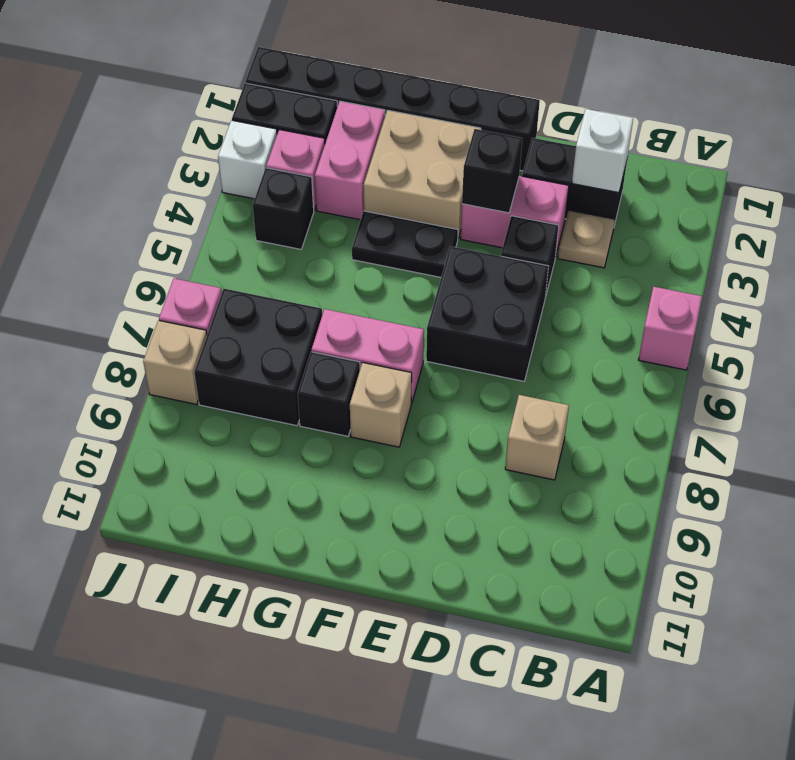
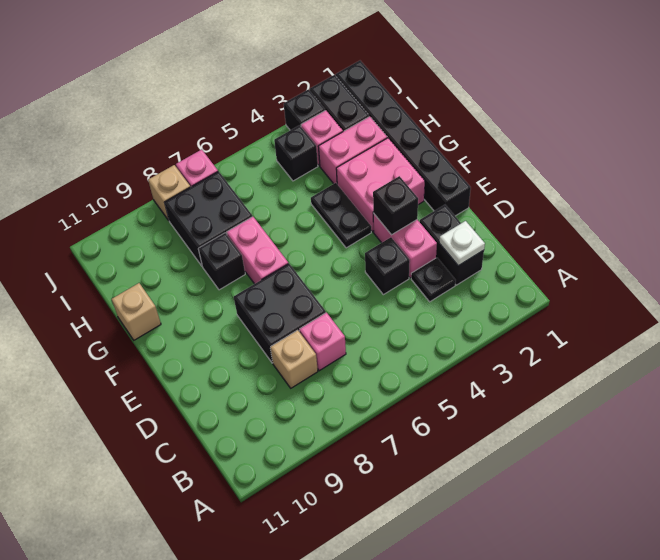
pink 1x1 brick [639,287,702,370] -> pink 1x1 brick moved to [299,312,346,371]
white 1x1 brick [572,109,633,193] -> white 1x1 plate [439,221,485,266]
tan 1x1 plate [558,210,615,268] -> black 1x1 plate [411,258,456,302]
black 2x2 brick [426,246,549,381] -> black 2x2 brick moved to [234,264,326,363]
tan 2x2 brick [364,110,481,238] -> pink 2x2 brick [336,138,425,232]
tan 1x1 brick [350,363,412,447] -> tan 1x1 brick moved to [112,283,161,340]
white 1x1 brick [218,120,277,199] -> black 1x1 brick [284,89,325,130]

